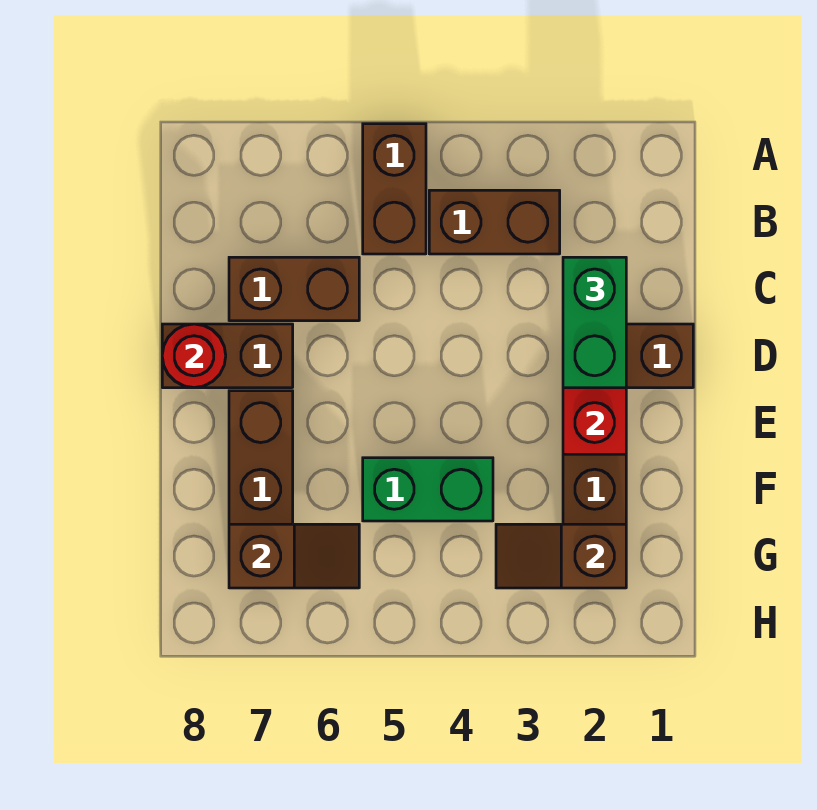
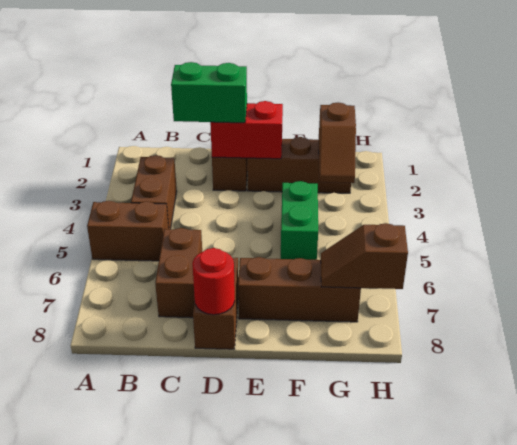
brown 1x2 slope [229,524,359,588] -> brown 1x2 slope turned to [321,223,408,289]

